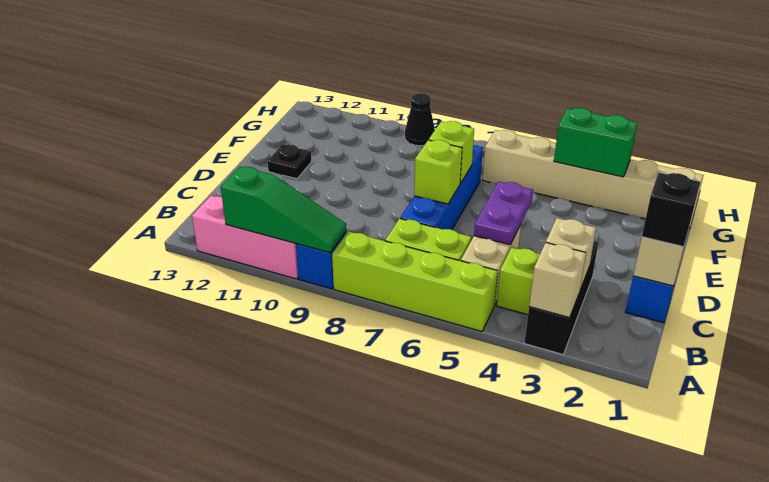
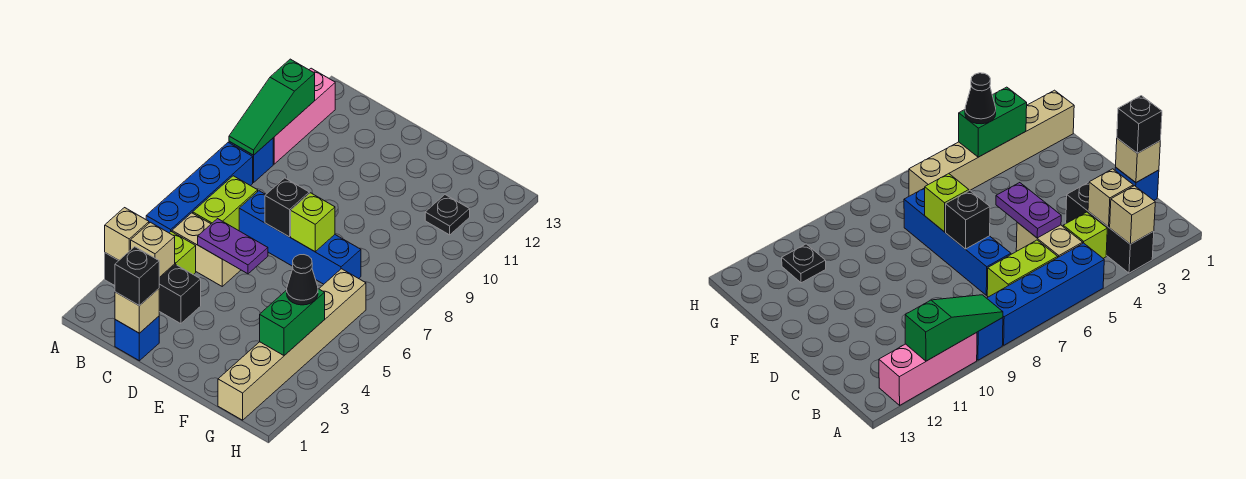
lime 1x4 brick [332,232,498,331] -> blue 1x4 brick [146,143,253,233]
lime 1x1 brick [414,140,462,204] -> black 1x1 brick [265,178,309,237]
black 1x1 plate [267,144,311,179] -> black 1x1 plate moved to [425,195,470,235]
black 1x1 cone [405,93,435,146] -> black 1x1 cone moved to [287,255,318,305]

